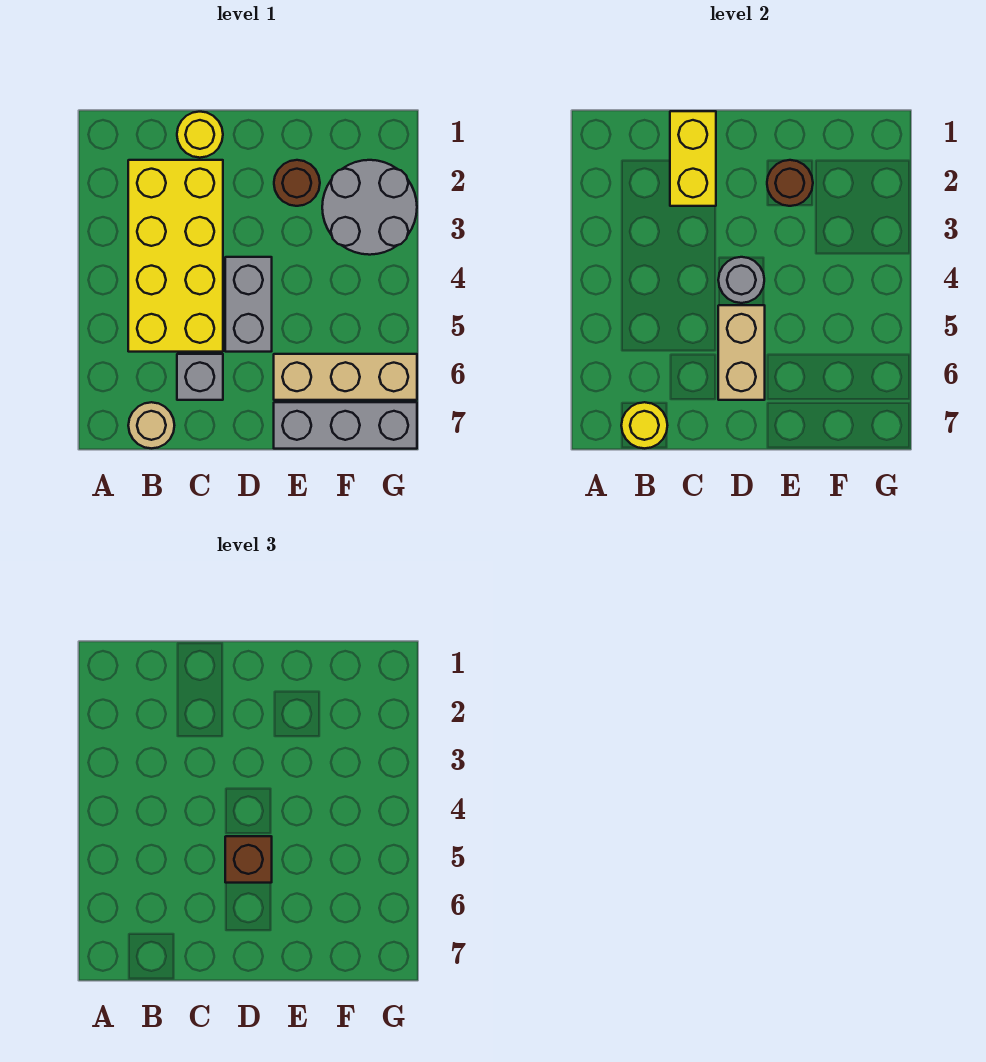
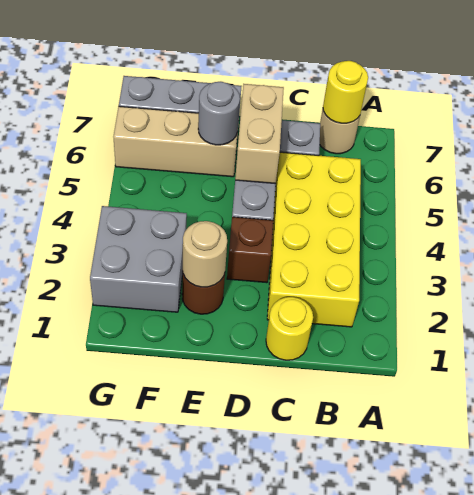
yellow 1x2 brick [670,111,716,206] -> none
grey 1x1 round brick [718,257,764,303] -> grey 1x1 round brick moved to [198,82,240,145]
brown 1x1 brick [225,836,272,883] -> brown 1x1 brick moved to [227,217,273,283]
brown 1x1 round brick [767,160,813,206] -> tan 1x1 round brick [183,221,227,287]
grey 2x2 round brick [322,160,417,255] -> grey 2x2 brick [90,206,187,312]

